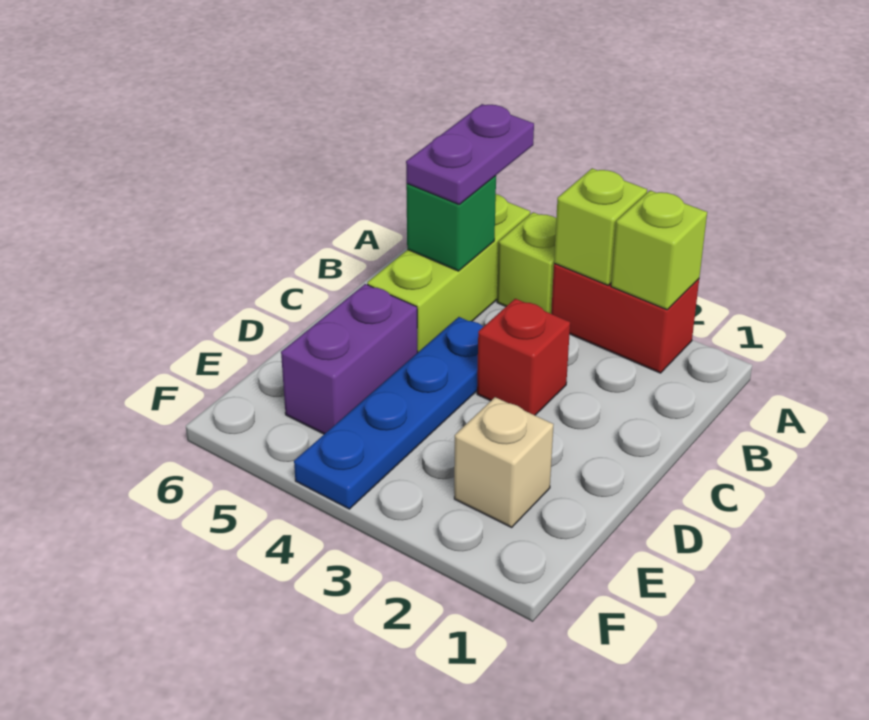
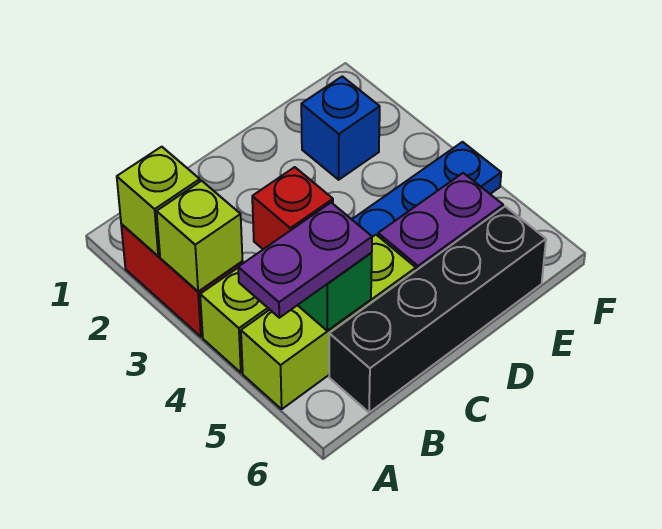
none -> black 1x4 brick [329,206,546,412]
tan 1x1 brick [454,397,554,527] -> blue 1x1 brick [301,76,380,180]

